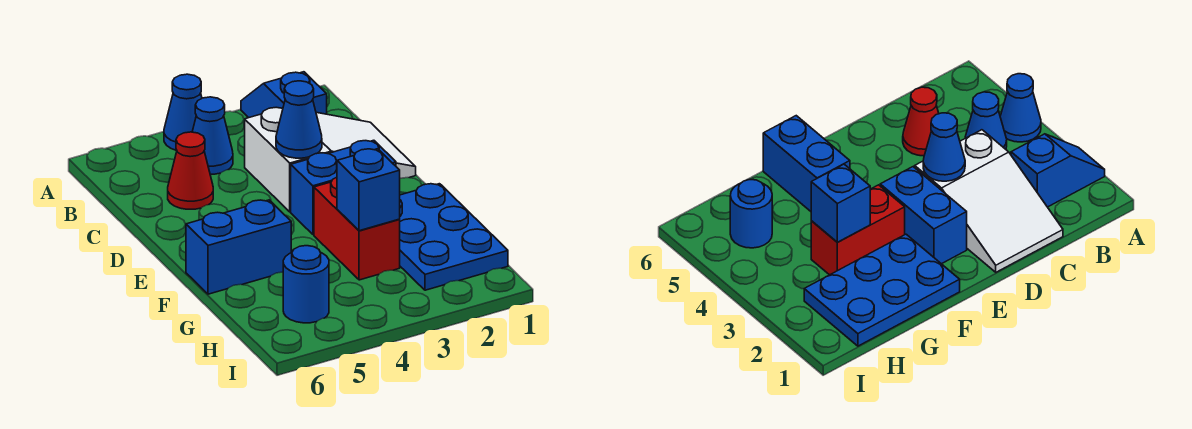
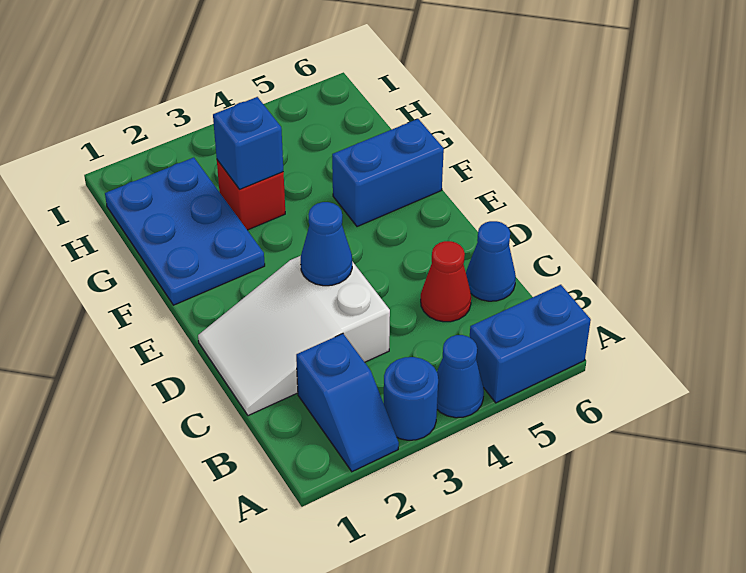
blue 1x1 cone [192,97,233,174] -> blue 1x1 cone moved to [466,221,516,301]
blue 1x2 brick [291,140,396,235] -> blue 1x2 brick moved to [470,285,591,403]
red 1x2 brick [314,177,400,280] -> red 1x1 brick [217,160,285,230]
blue 1x1 round brick [283,246,329,323] -> blue 1x1 round brick moved to [384,357,438,440]

